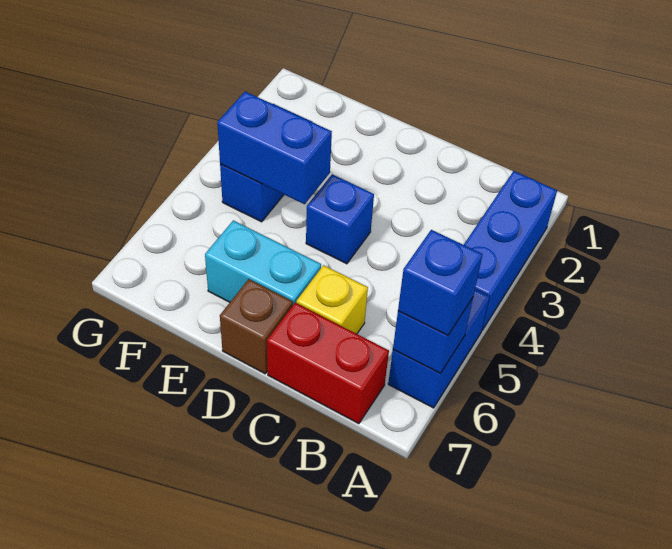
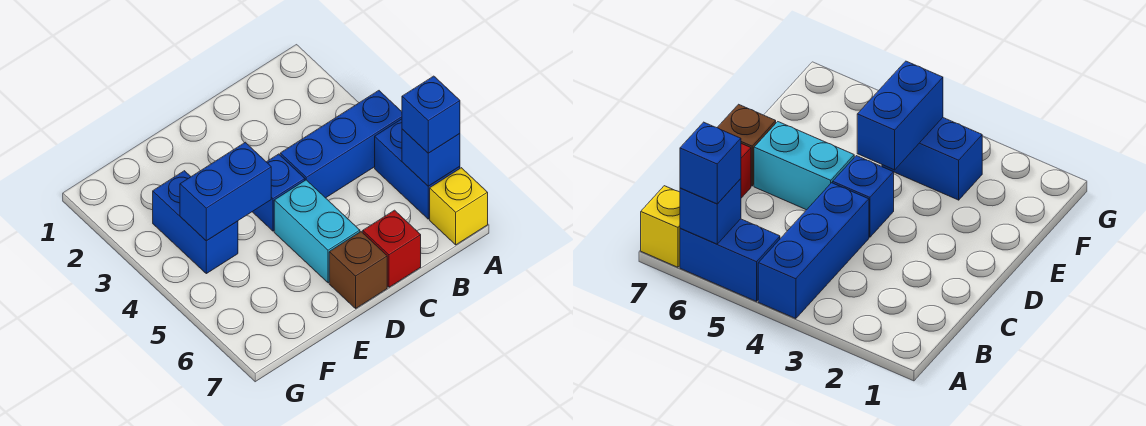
blue 1x3 brick [464,171,557,330] -> blue 1x3 brick turned to [280,91,402,198]
red 1x2 brick [267,303,389,424] -> red 1x1 brick [363,210,421,287]
yellow 1x1 brick [296,265,368,334] -> yellow 1x1 brick moved to [430,168,488,245]
cyan 1x2 brick [205,220,321,305] -> cyan 1x2 brick turned to [274,180,360,283]

